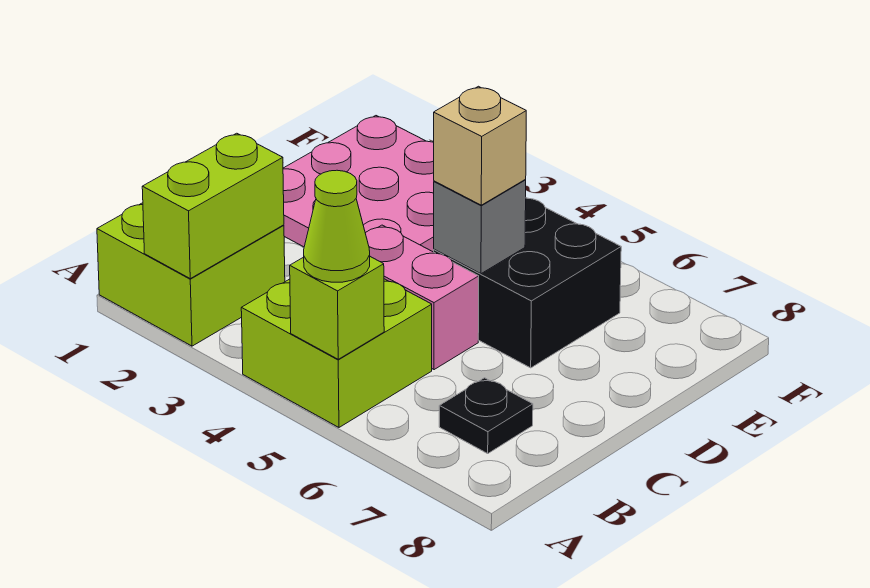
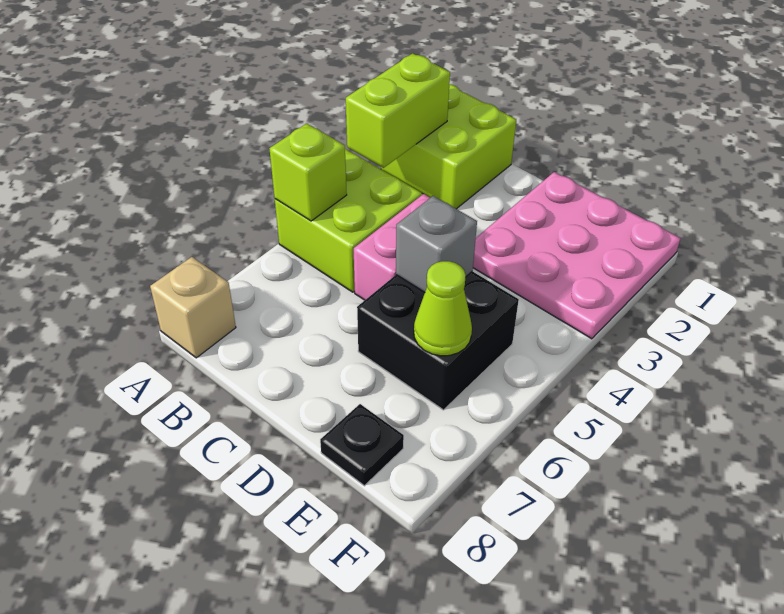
lime 1x2 brick [142,133,284,279] -> lime 1x2 brick turned to [346,53,450,168]
lime 1x1 cone [304,170,370,282] -> lime 1x1 cone moved to [414,261,472,356]
black 1x1 plate [439,378,533,454] -> black 1x1 plate moved to [320,404,404,486]
tan 1x1 brick [434,86,526,205] -> tan 1x1 brick moved to [150,257,236,358]

